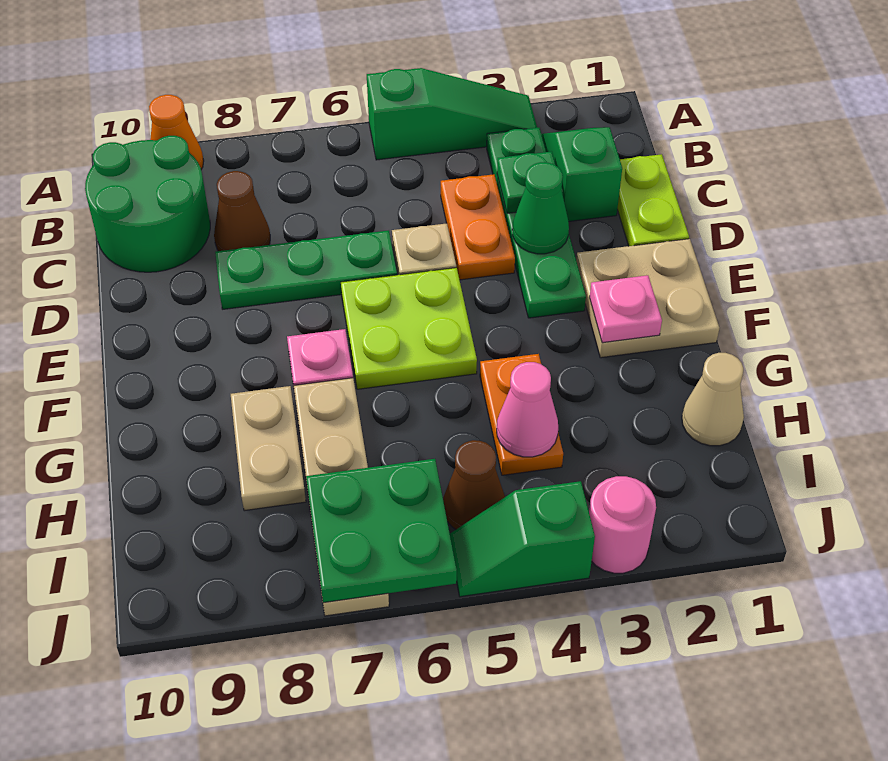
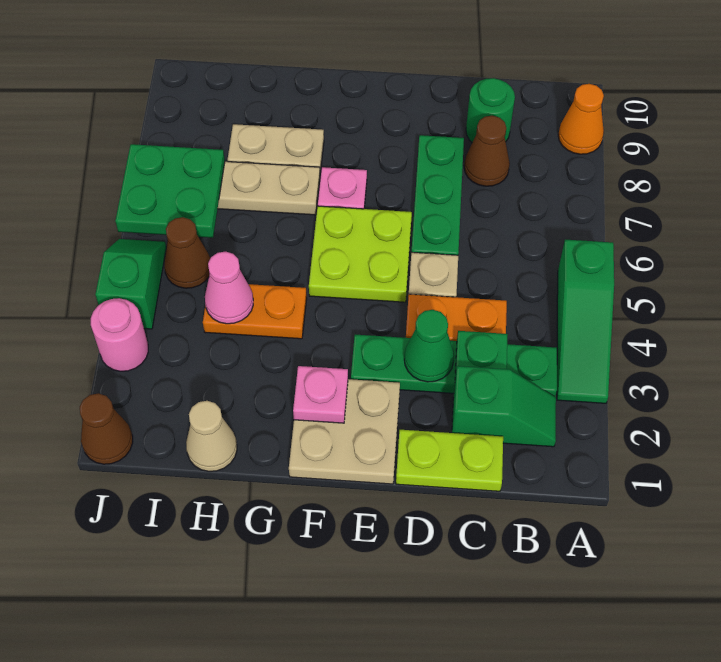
green 2x2 round brick [85,136,210,272] -> green 1x1 round brick [466,78,515,143]
none -> brown 1x1 cone [80,393,133,464]

